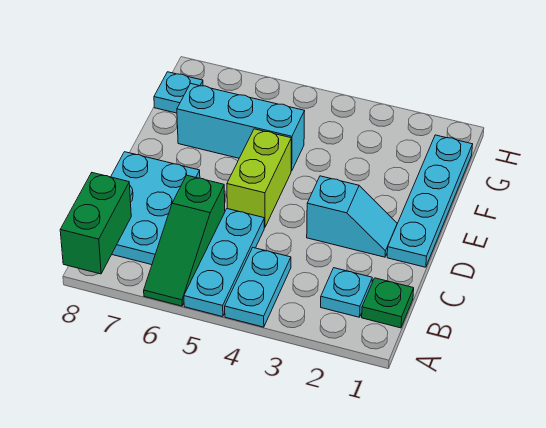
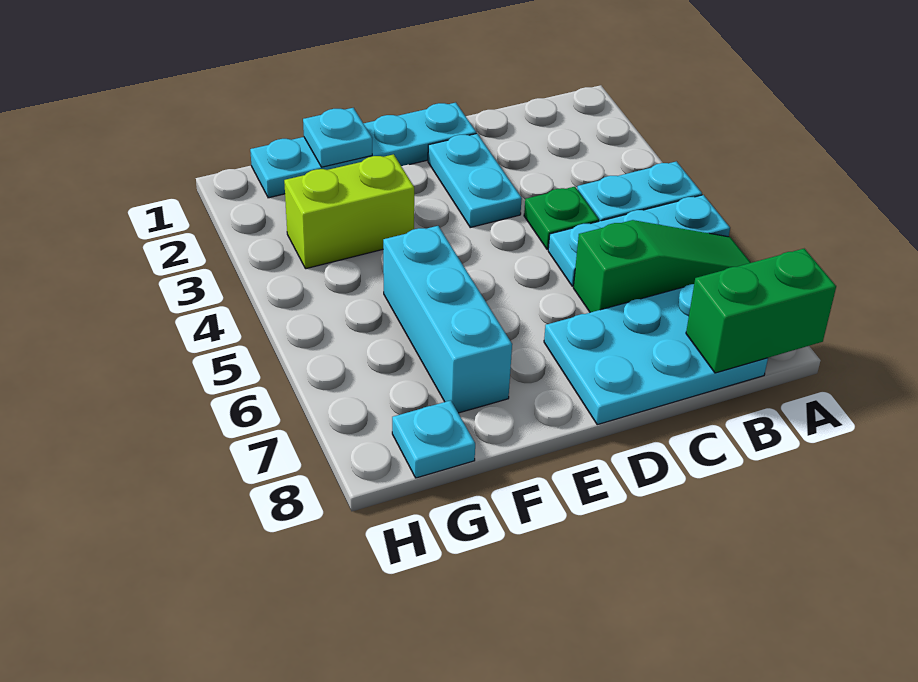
green 1x1 plate [362,278,414,328] -> green 1x1 plate moved to [524,187,599,249]
cyan 1x1 plate [321,268,372,317] -> cyan 1x1 plate moved to [303,108,372,167]
cyan 1x2 slope [307,176,397,257] -> cyan 1x2 plate [428,133,522,227]
lime 1x2 brick [227,129,291,227] -> lime 1x2 brick moved to [284,154,414,269]

